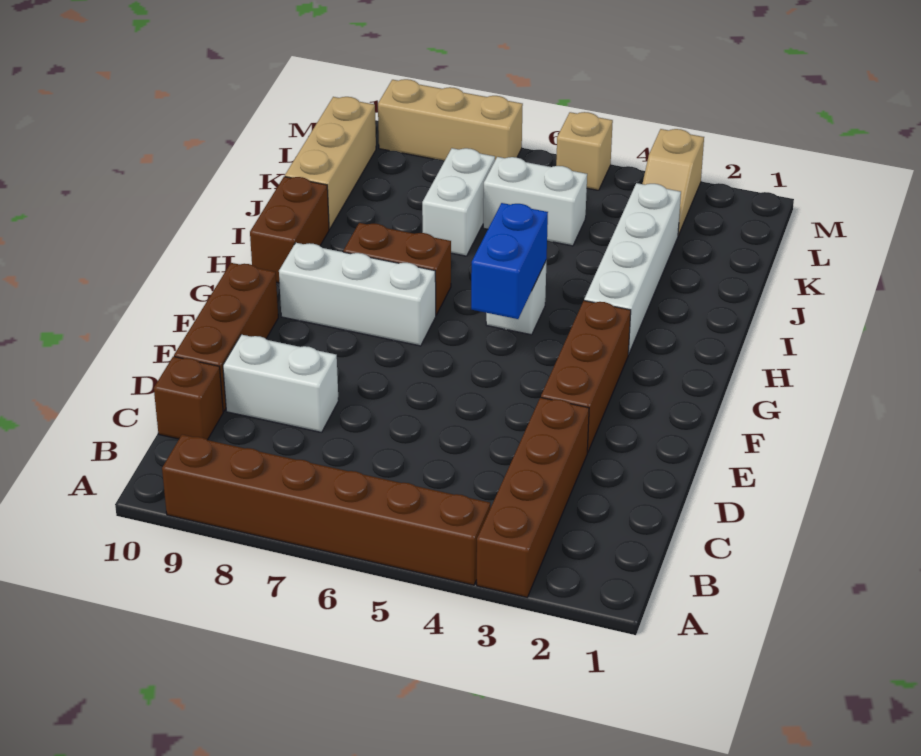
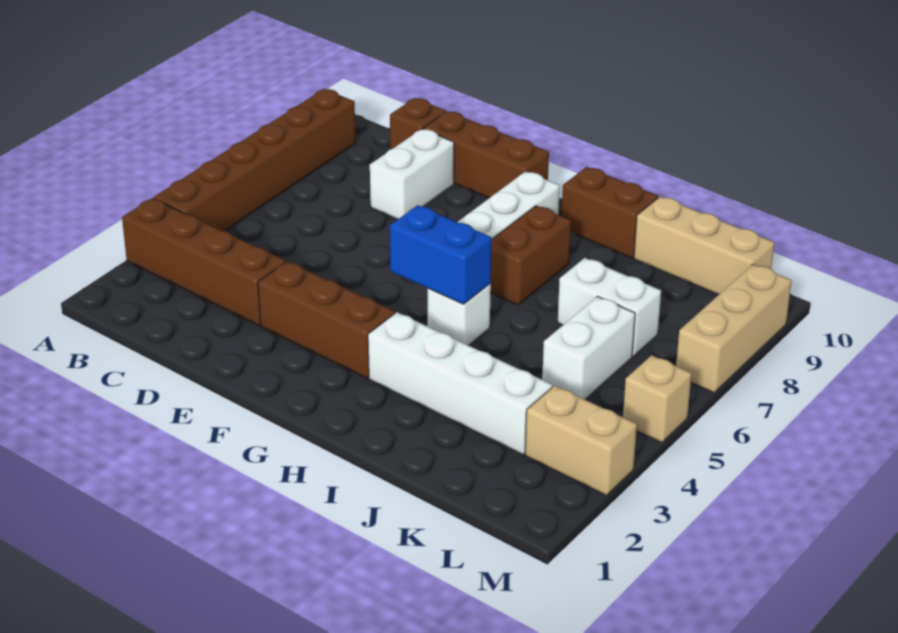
tan 1x2 slope [642,129,704,235] -> tan 1x2 brick [525,386,637,495]

